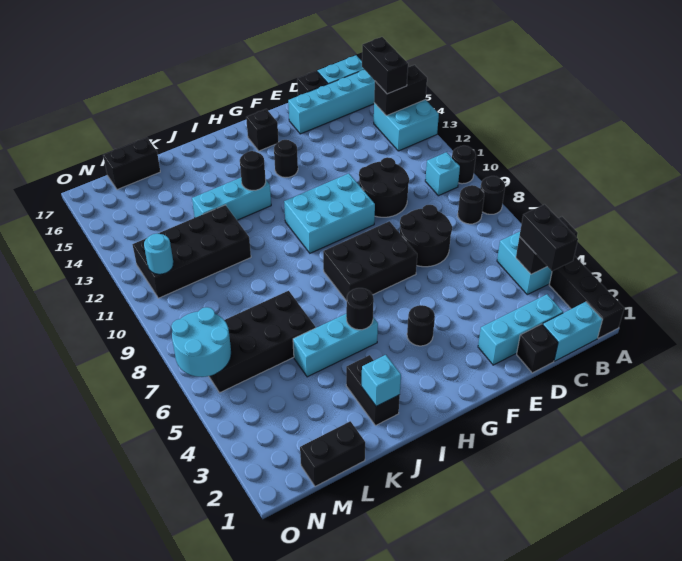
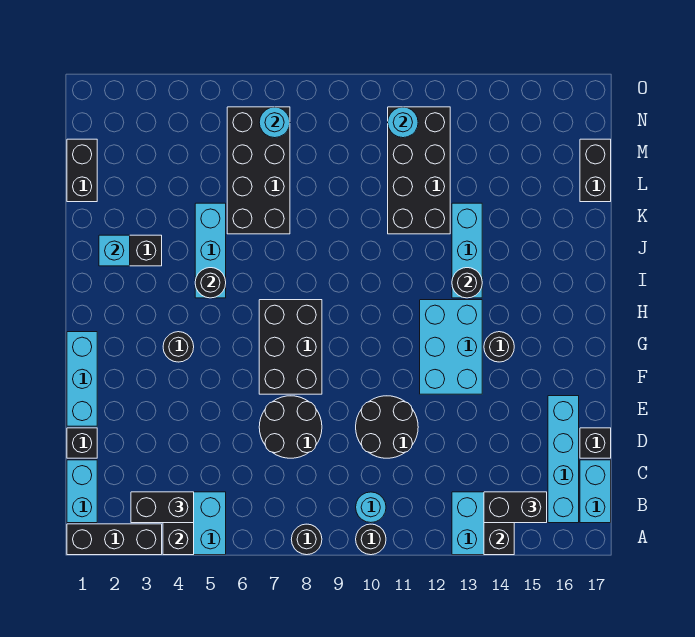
black 1x1 round brick [458,185,484,224] -> none
cyan 1x1 brick [425,152,460,196] -> cyan 1x1 round brick [356,492,386,523]
cyan 1x3 brick [478,294,563,365] -> cyan 1x3 brick moved to [67,332,97,426]
cyan 2x3 brick [284,174,375,253] -> cyan 2x3 brick moved to [420,300,482,394]
black 1x1 brick [246,109,279,151] -> none
cyan 2x2 round brick [172,307,231,377] -> cyan 1x1 round brick [259,107,290,138]

